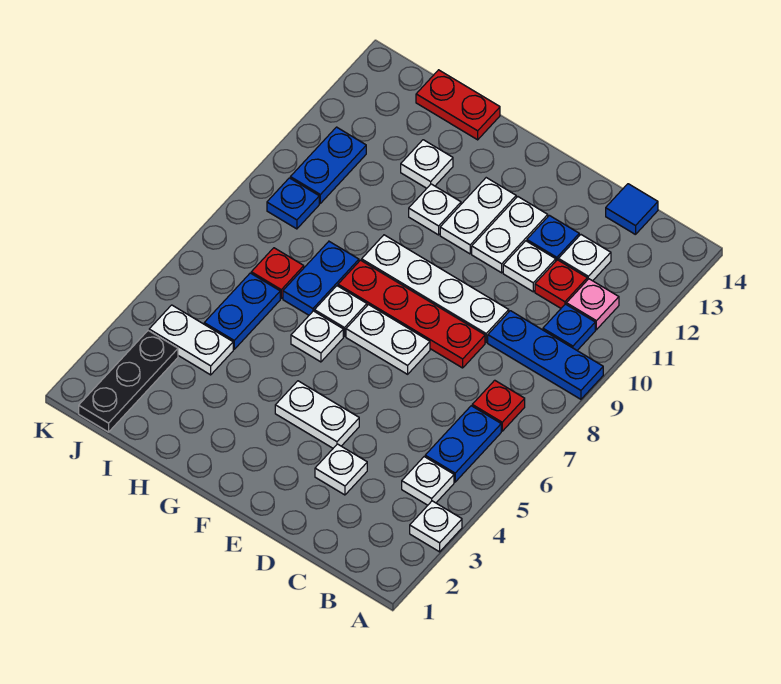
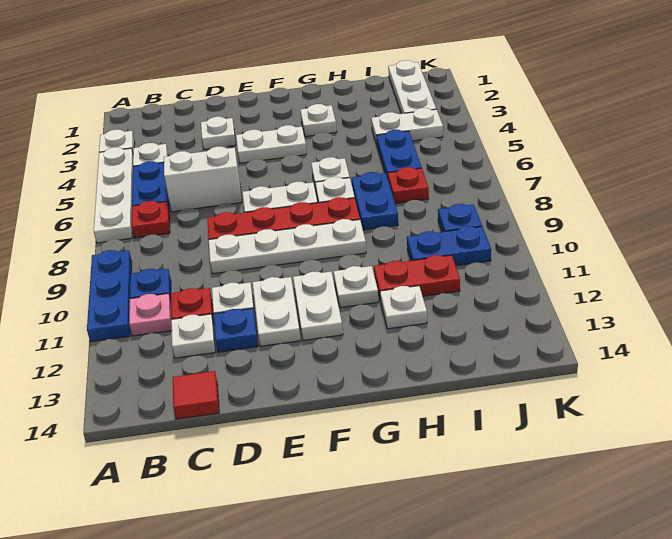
none -> white 1x4 plate [94,147,133,243]
blue 1x3 plate [488,311,603,399] -> blue 1x3 plate turned to [87,250,132,342]
none -> white 1x2 brick [164,147,242,212]
blue 1x1 tile [606,184,658,235] -> red 1x1 tile [173,371,219,419]
none -> white 1x1 plate [301,104,337,137]
red 1x2 plate [416,70,500,140] -> red 1x2 plate moved to [374,255,460,301]
black 1x3 plate [79,331,178,432] -> white 1x3 plate [388,60,436,114]
blue 1x2 plate [290,127,366,203] -> blue 1x2 plate turned to [407,226,491,266]

